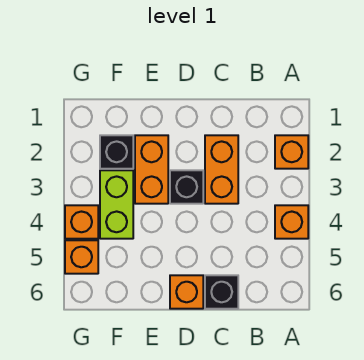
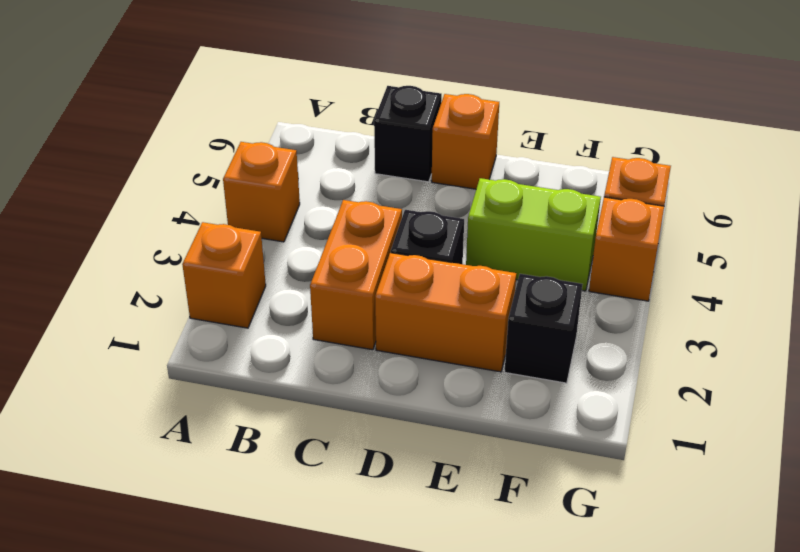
orange 1x2 brick [135,135,168,204] -> orange 1x2 brick turned to [375,253,516,372]
lime 1x2 brick [100,170,133,239] -> lime 1x2 brick turned to [466,178,601,291]

